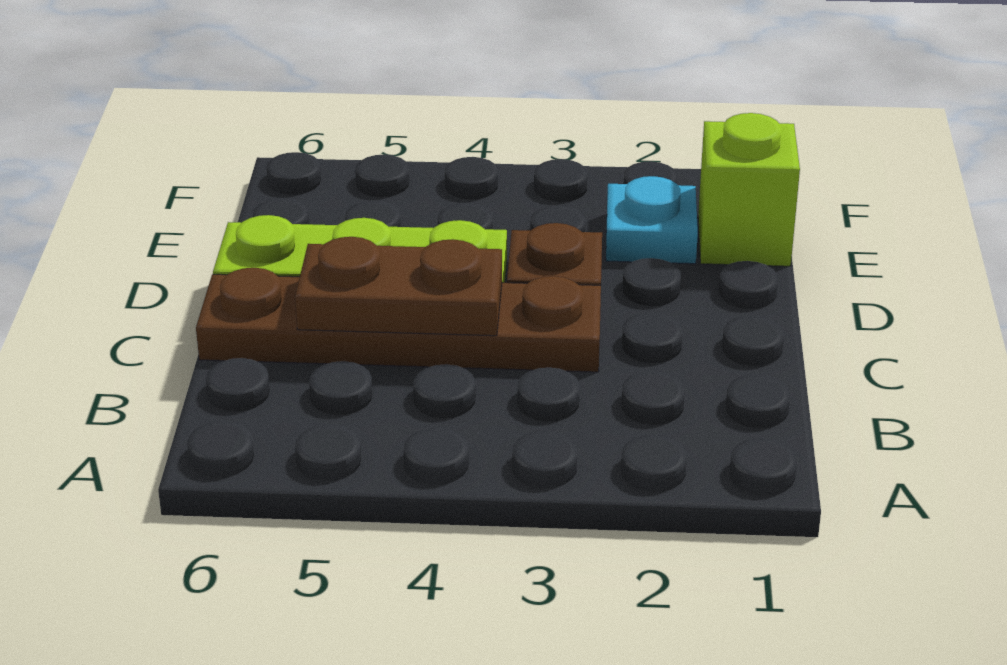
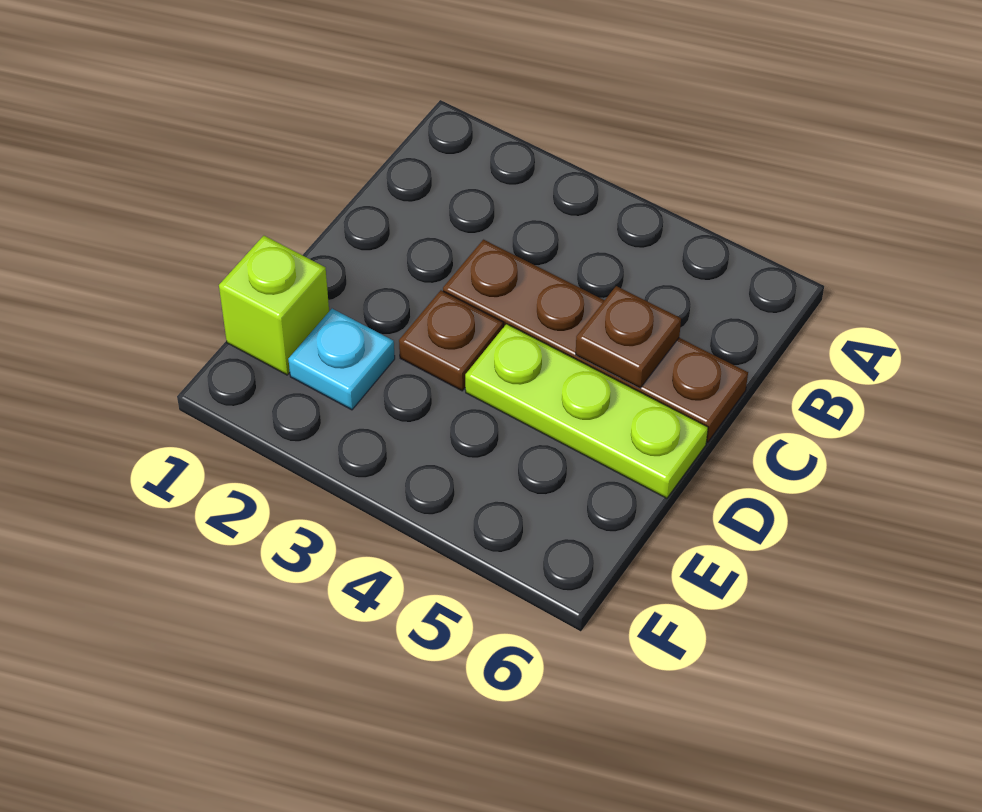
brown 1x2 plate [295,237,502,336] -> brown 1x1 plate [576,286,681,388]

